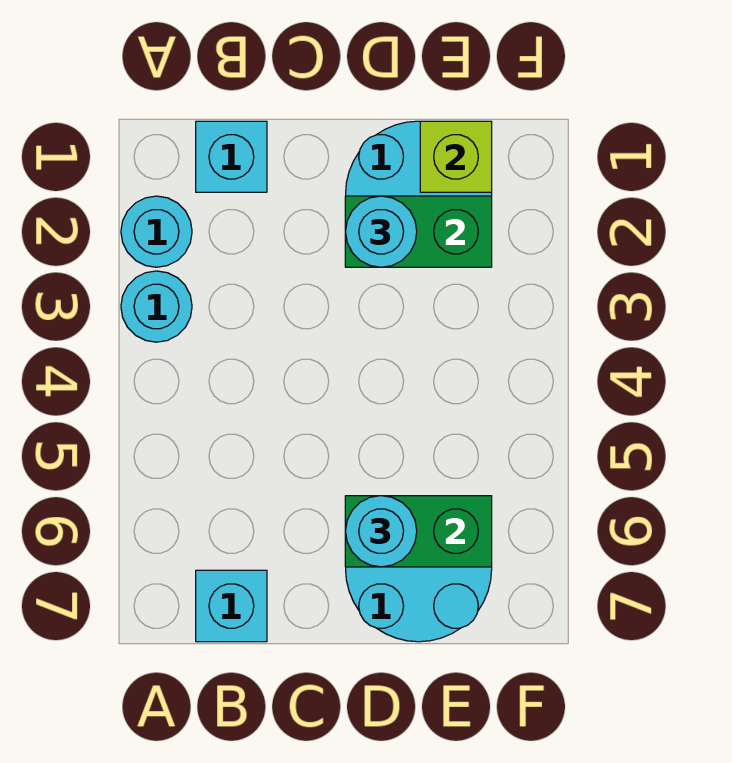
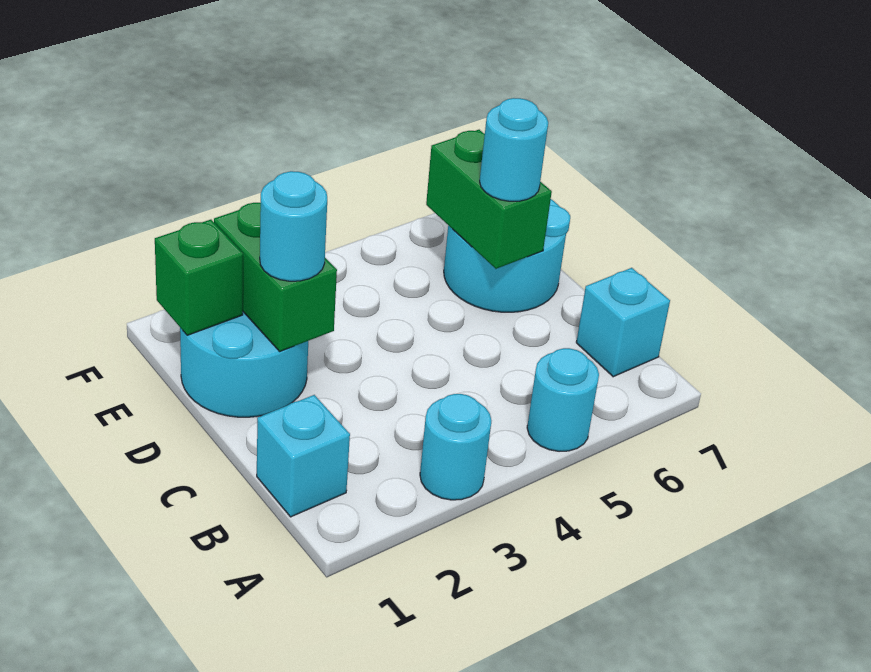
cyan 1x1 round brick [121,196,192,267] -> cyan 1x1 round brick moved to [527,348,599,451]
lime 1x1 brick [420,121,492,192] -> green 1x1 brick [155,220,243,335]

